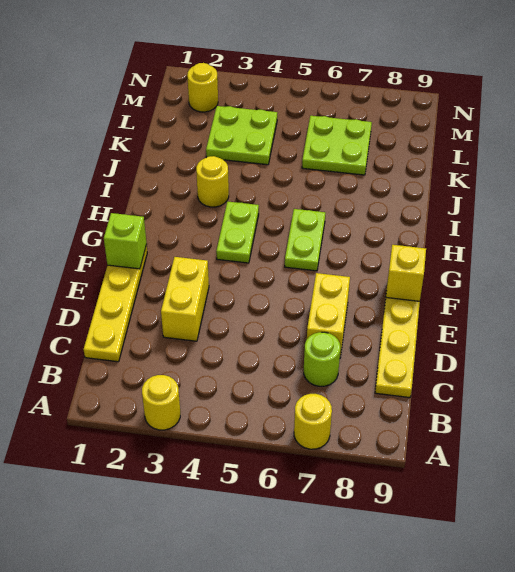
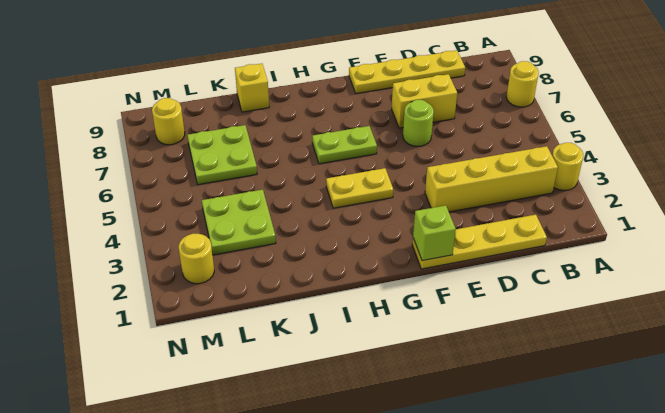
lime 1x1 round brick [304,332,340,386] -> lime 1x1 round brick moved to [403,100,434,147]
yellow 1x2 brick [161,257,209,341] -> yellow 1x4 brick [425,146,558,212]
yellow 1x1 brick [386,245,426,301] -> yellow 1x1 brick moved to [235,64,269,112]
lime 1x2 plate [216,202,259,263] -> yellow 1x2 plate [326,168,393,208]
yellow 1x1 round brick [196,156,229,207] -> yellow 1x1 round brick moved to [152,98,185,145]

